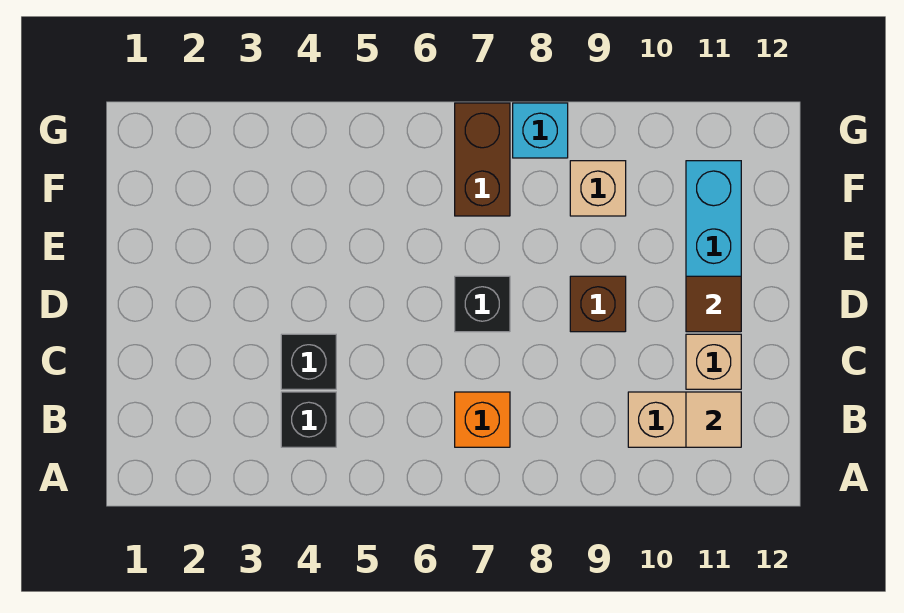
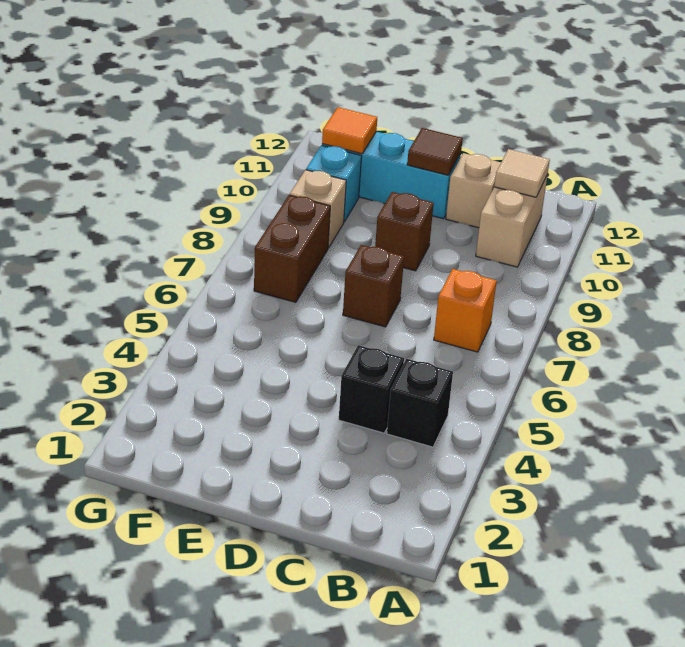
black 1x1 brick [455,276,510,332] -> brown 1x1 brick [343,245,404,327]
brown 1x2 brick [455,103,510,216] -> brown 1x2 brick turned to [254,195,330,302]
none -> orange 1x1 tile [322,107,377,154]
cyan 1x1 brick [513,103,568,158] -> cyan 1x1 brick moved to [306,145,362,222]

